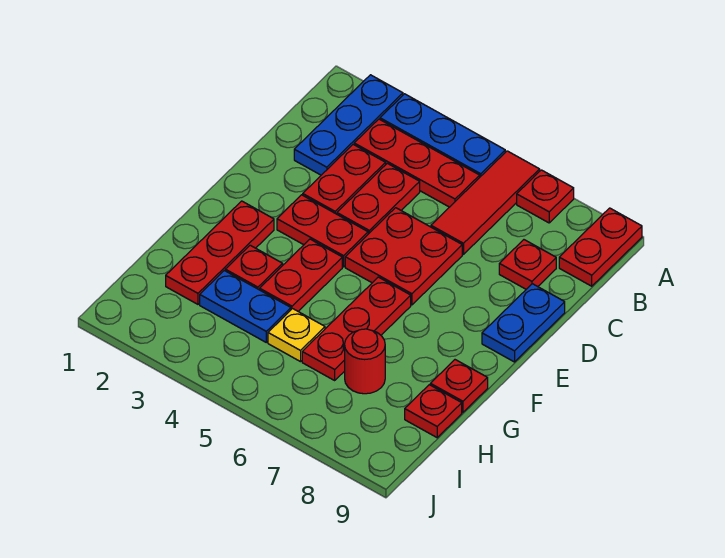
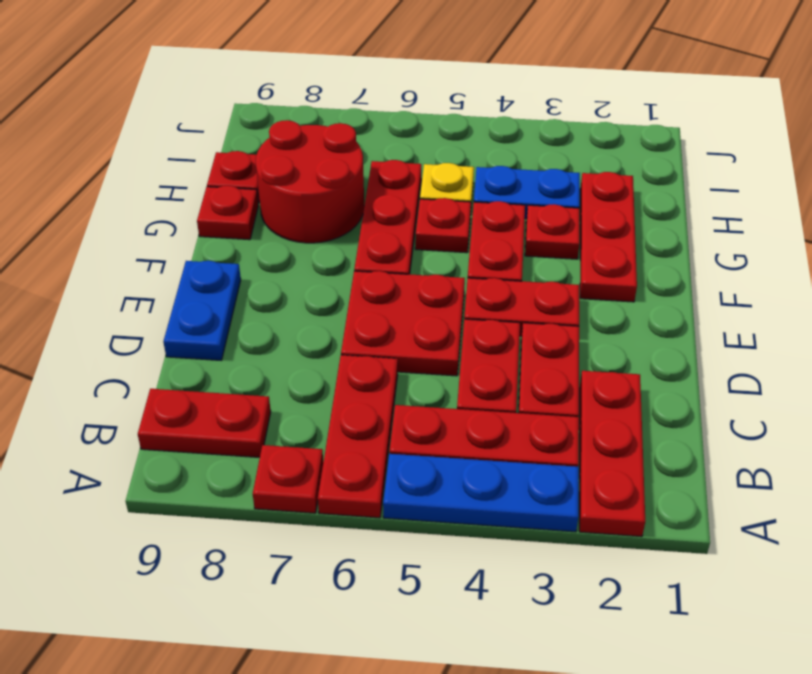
blue 1x3 plate [294,75,403,175] -> red 1x3 plate [579,371,645,537]
red 1x3 tile [431,151,540,254] -> red 1x3 plate [318,355,398,518]
red 1x2 plate [559,208,642,286] -> red 1x2 plate turned to [138,389,271,457]
red 1x1 plate [499,240,556,289] -> red 1x1 plate moved to [415,198,471,253]
red 1x1 round brick [345,329,385,394] -> red 2x2 round brick [256,120,364,243]

